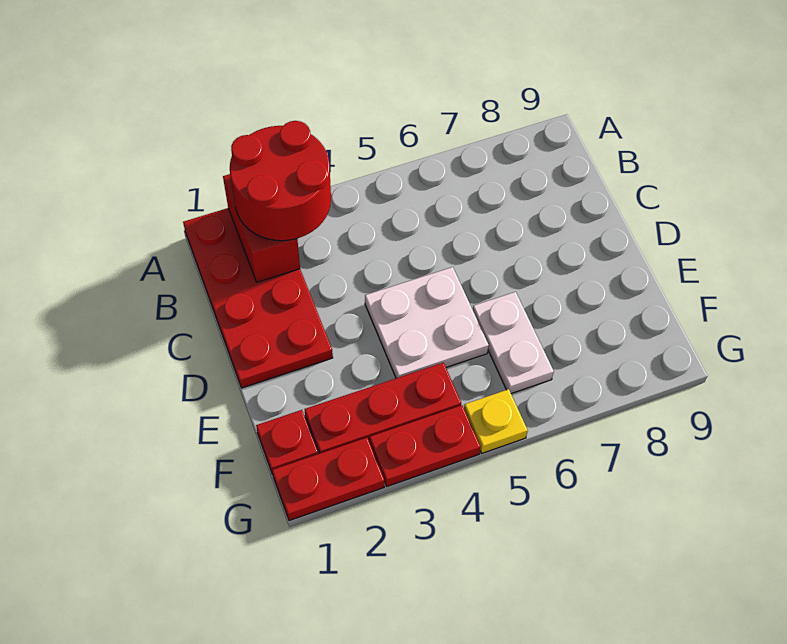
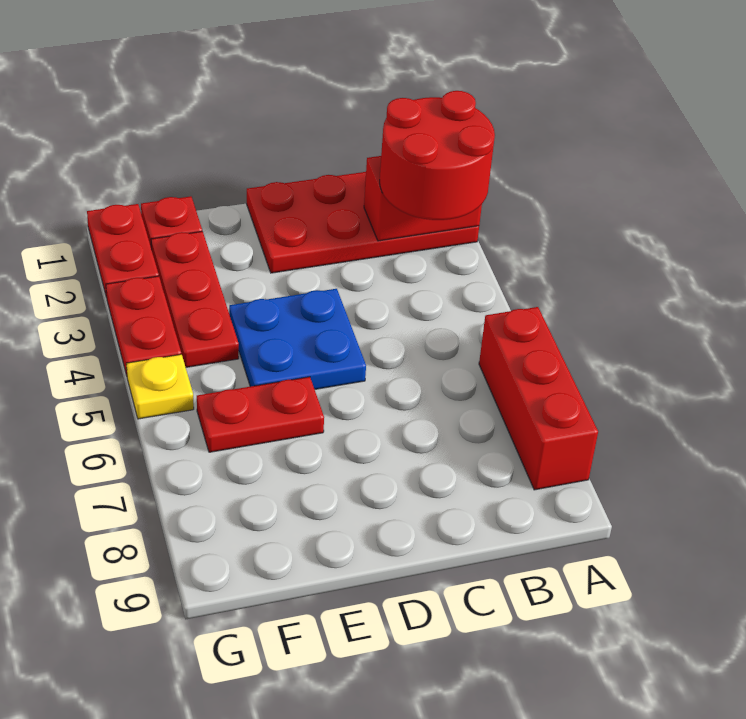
none -> red 1x3 brick [479,307,598,490]
white 2x2 plate [365,267,489,378] -> blue 2x2 plate [229,289,366,389]
white 1x2 plate [473,292,554,393] -> red 1x2 plate [197,377,324,452]

